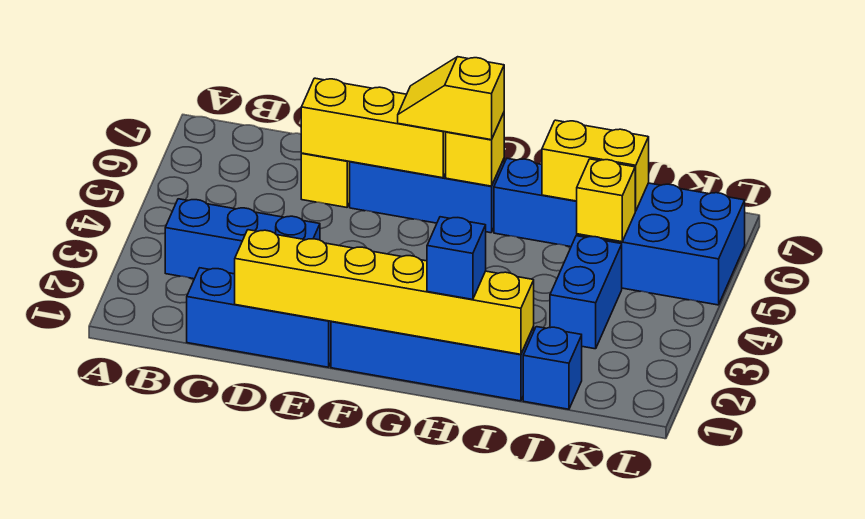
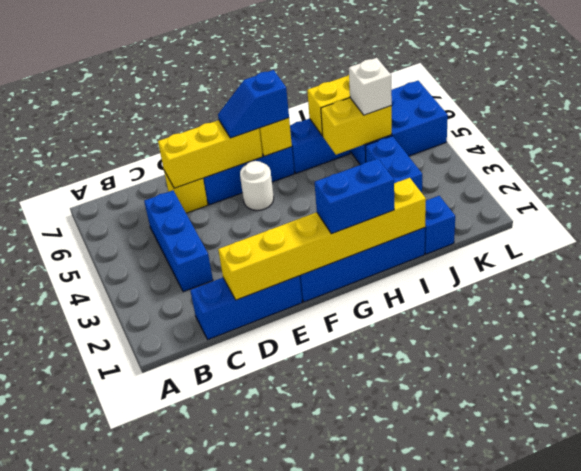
blue 1x3 brick [165,199,320,279] -> blue 1x3 brick turned to [144,190,213,292]
none -> white 1x1 round brick [240,161,274,210]
yellow 1x2 slope [398,57,504,140] -> blue 1x2 slope [218,70,289,138]
blue 1x1 brick [427,217,486,300] -> blue 1x2 brick [315,159,394,234]
yellow 1x1 brick [577,159,635,242] -> yellow 1x2 brick [321,98,392,155]
none -> white 1x1 brick [349,58,392,115]

